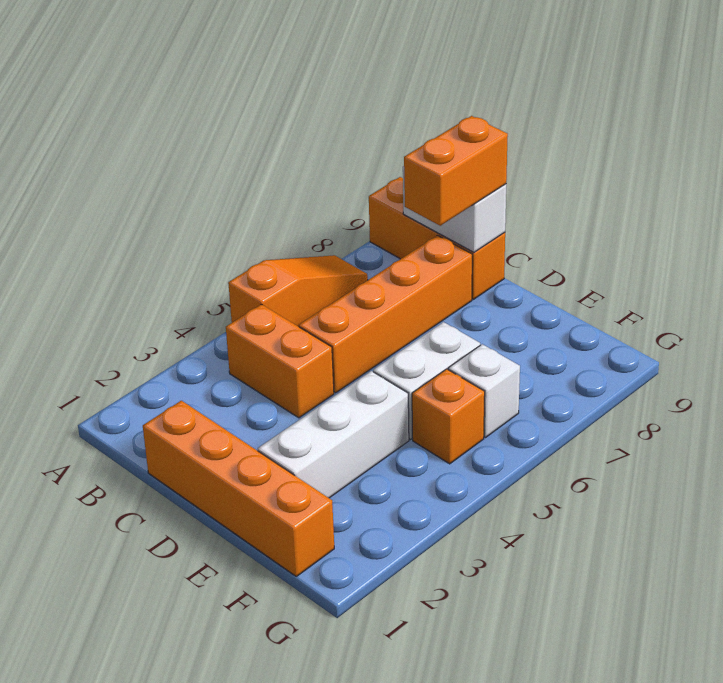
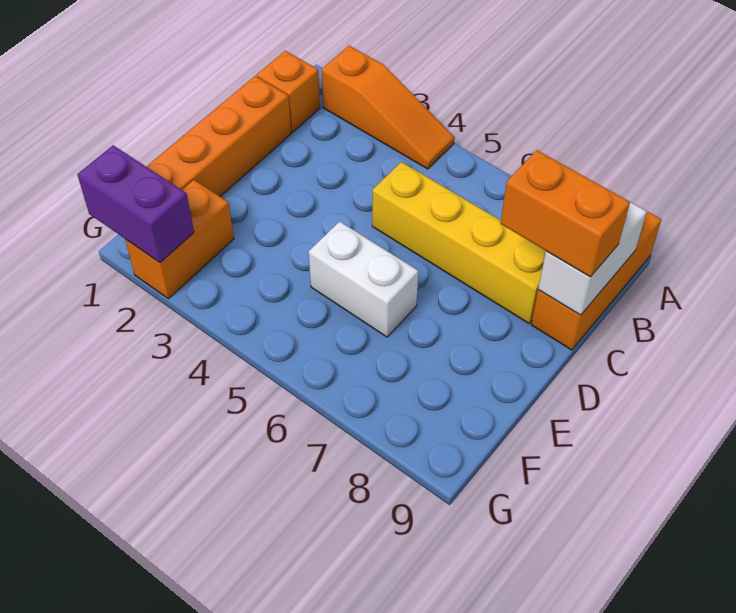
orange 1x3 slope [228,255,368,327] -> orange 1x3 slope moved to [322,46,454,169]
orange 1x2 brick [226,304,334,418] -> orange 1x2 brick moved to [125,180,234,299]
orange 1x4 brick [299,235,472,393] -> yellow 1x4 brick [372,162,546,323]
white 1x3 brick [258,371,409,498] -> none
orange 1x1 brick [412,369,485,464] -> orange 1x1 brick moved to [257,51,320,132]
white 1x1 brick [448,344,520,438] -> none
none -> purple 1x2 brick [77,145,194,263]

